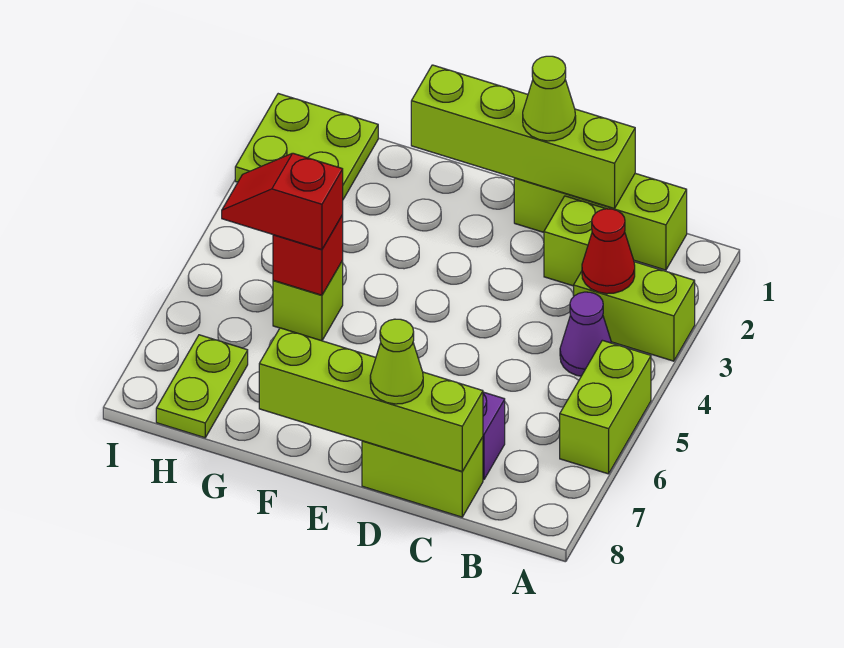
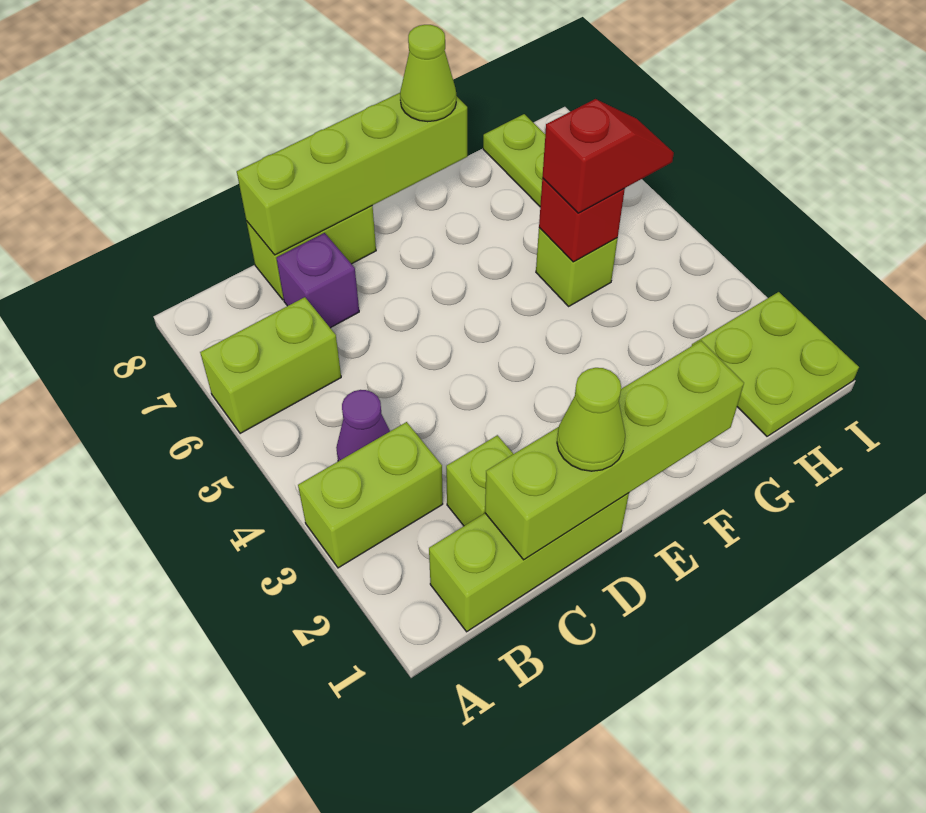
lime 1x2 brick [560,340,651,474] -> lime 1x2 brick turned to [200,297,341,434]
red 1x1 cone [582,209,635,294] -> none
lime 1x1 cone [370,319,423,404] -> lime 1x1 cone moved to [400,25,456,122]

